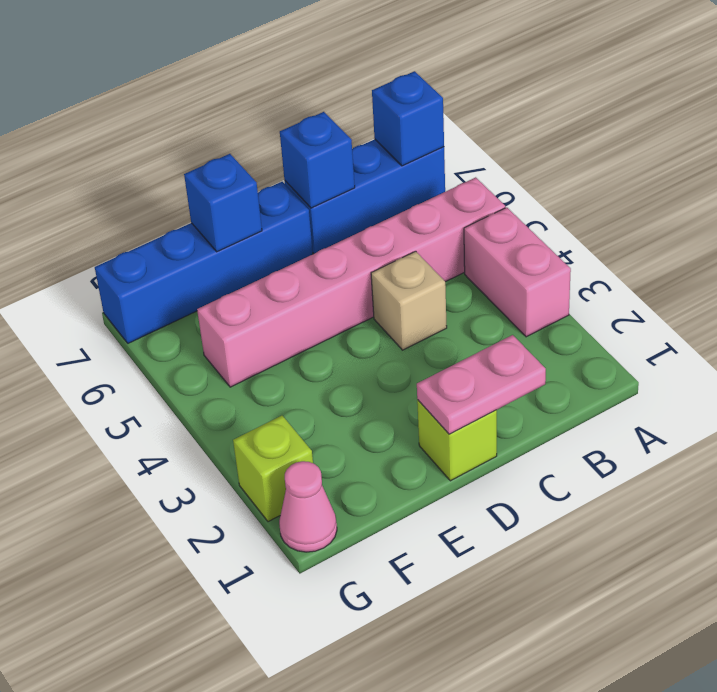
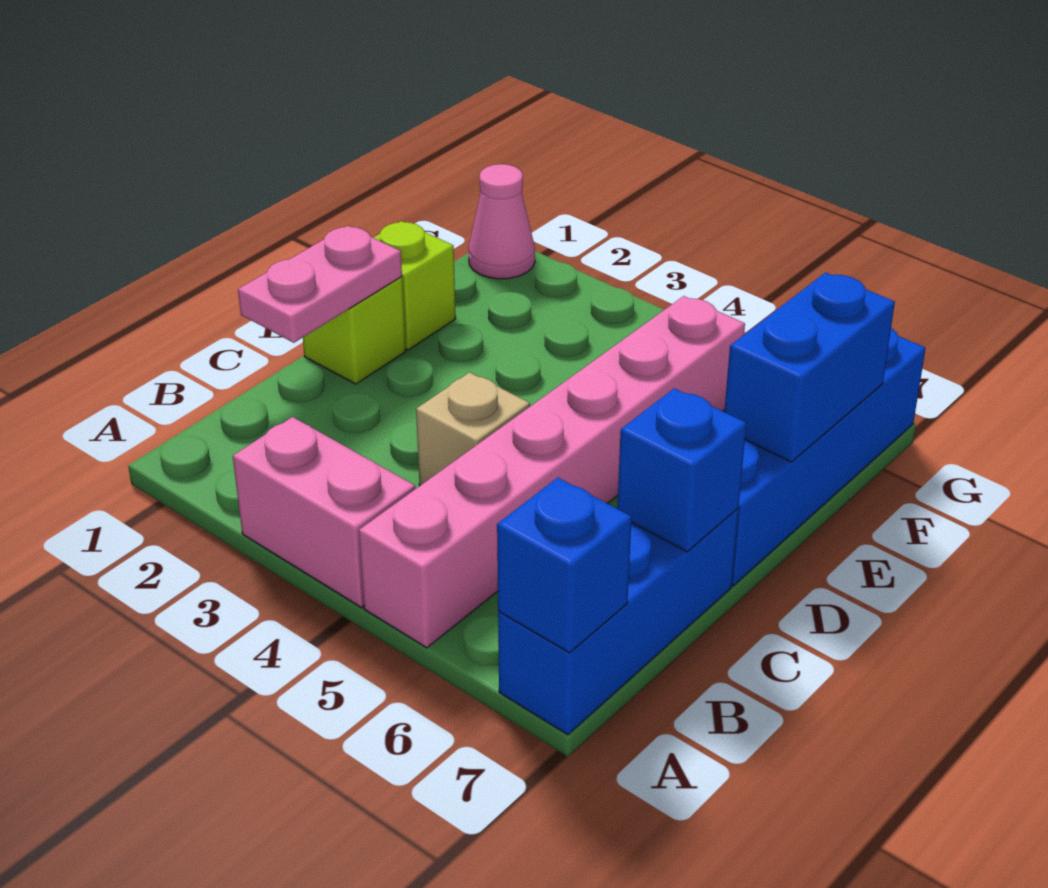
blue 1x1 brick [184,154,262,252] -> blue 1x2 brick [724,273,895,462]
lime 1x1 brick [233,416,313,522] -> lime 1x1 brick moved to [373,221,456,350]

